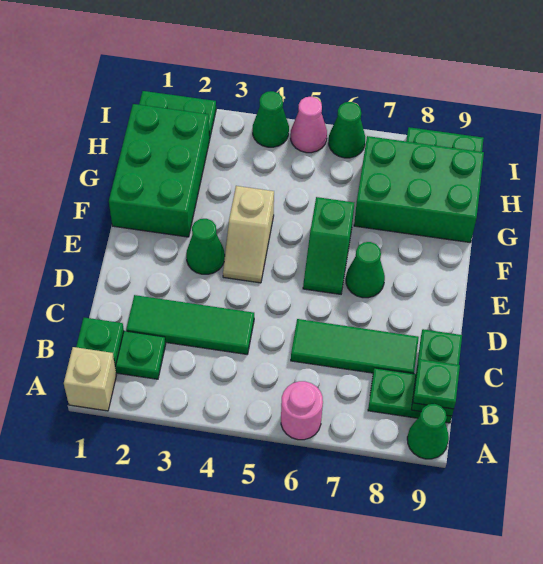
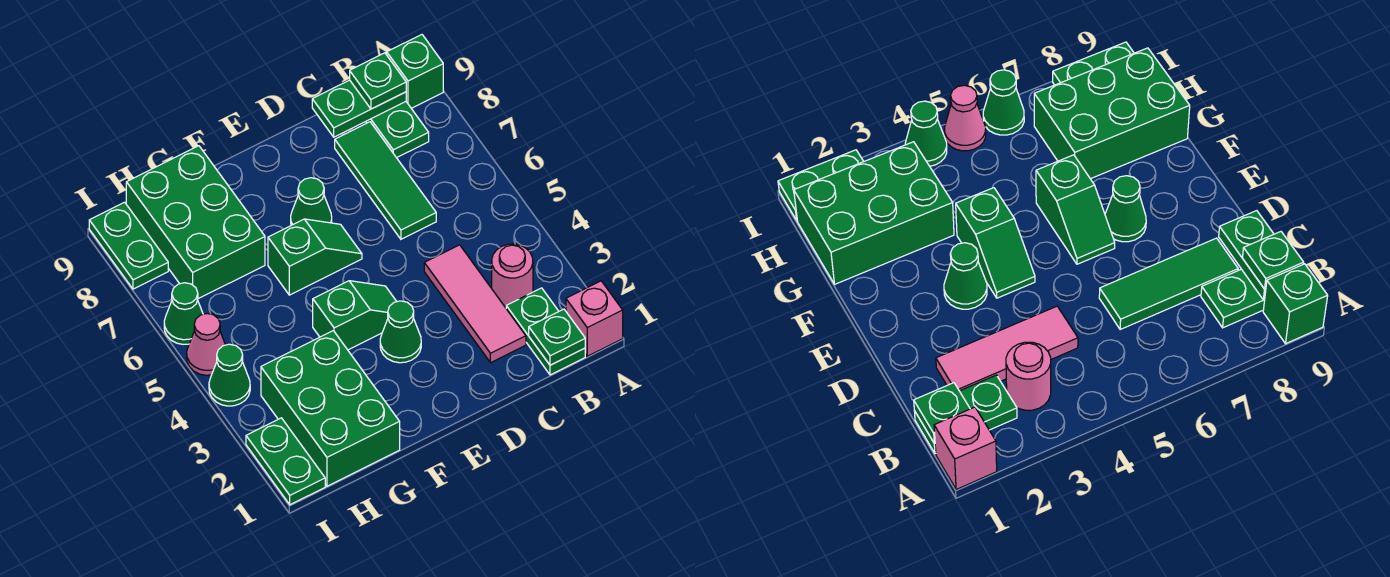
tan 1x1 brick [64,347,116,411] -> pink 1x1 brick [566,281,623,356]
pink 1x1 round brick [281,381,323,440] -> pink 1x1 round brick moved to [492,244,533,306]
green 1x1 cone [407,404,449,459] -> green 1x1 brick [387,35,443,108]
green 1x3 tile [126,295,254,354] -> pink 1x3 tile [424,245,526,363]
tan 1x2 slope [223,186,274,283] -> green 1x2 slope [313,281,397,350]
green 2x3 brick [109,104,210,237] -> green 2x3 brick turned to [261,331,400,486]

